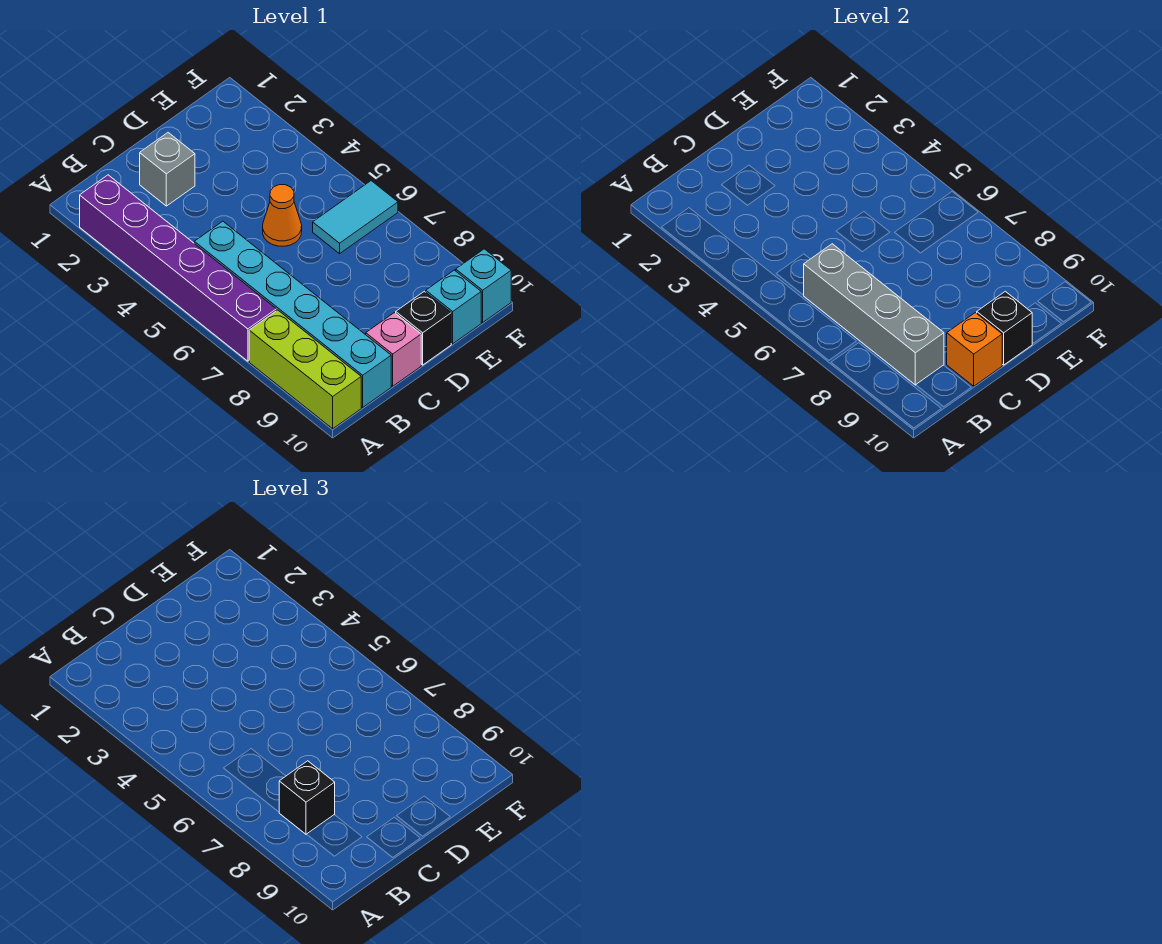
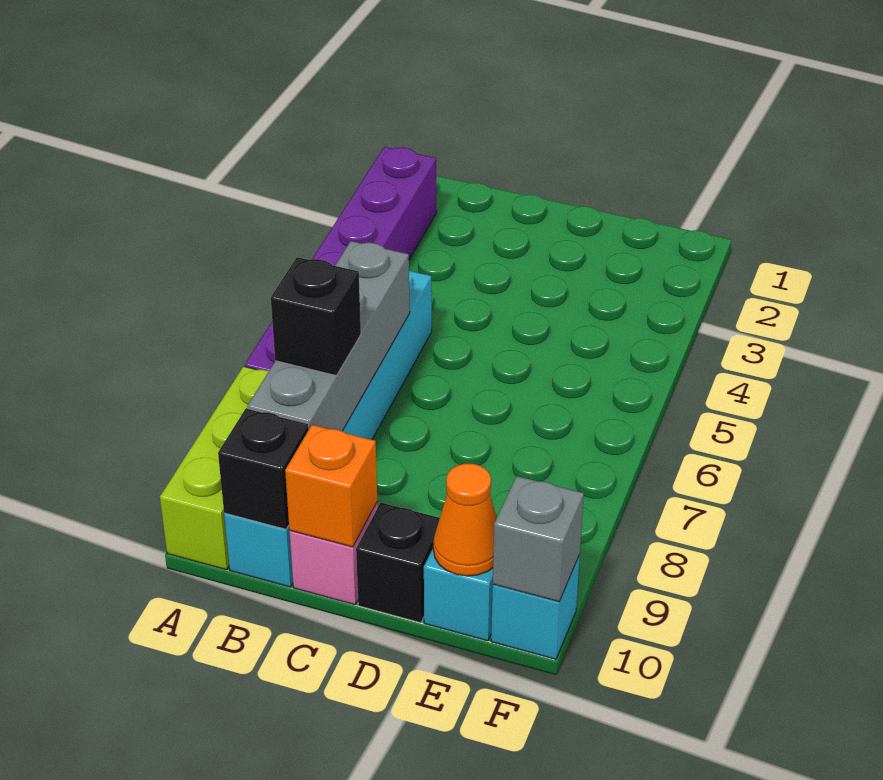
grey 1x1 brick [140,133,195,206] -> grey 1x1 brick moved to [493,476,584,602]
orange 1x1 cone [263,185,302,246] -> orange 1x1 cone moved to [433,464,496,576]
black 1x1 brick [977,291,1032,365] -> black 1x1 brick moved to [218,408,309,529]
cyan 1x2 tile [313,181,398,254] -> none

